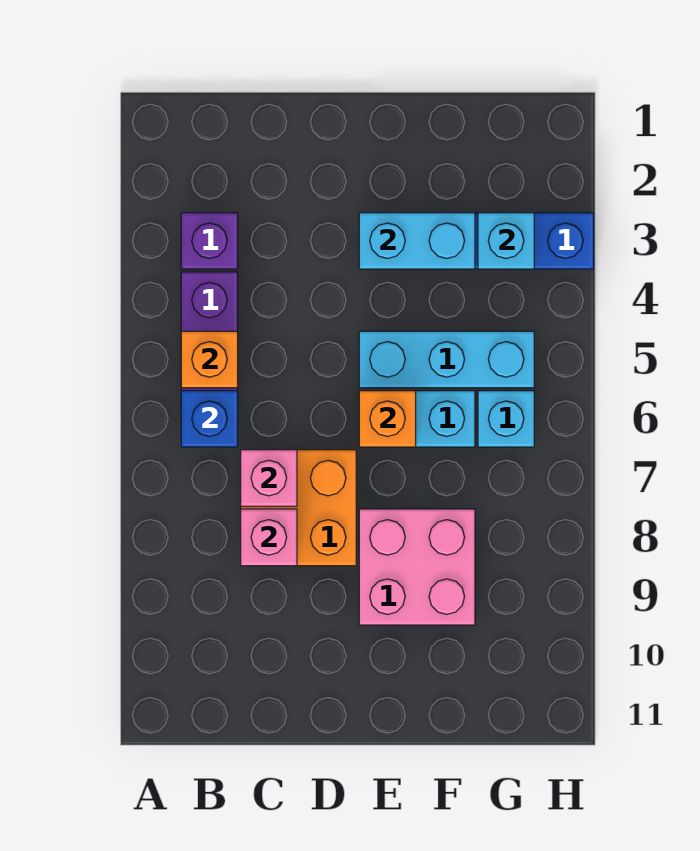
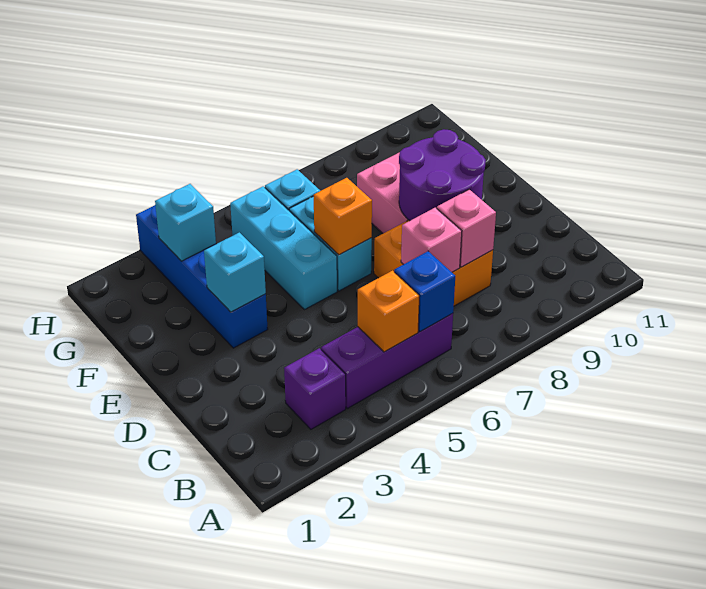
none -> purple 2x2 round brick [399,129,486,221]
cyan 1x2 brick [359,213,475,269] -> cyan 1x1 brick [204,232,266,312]

